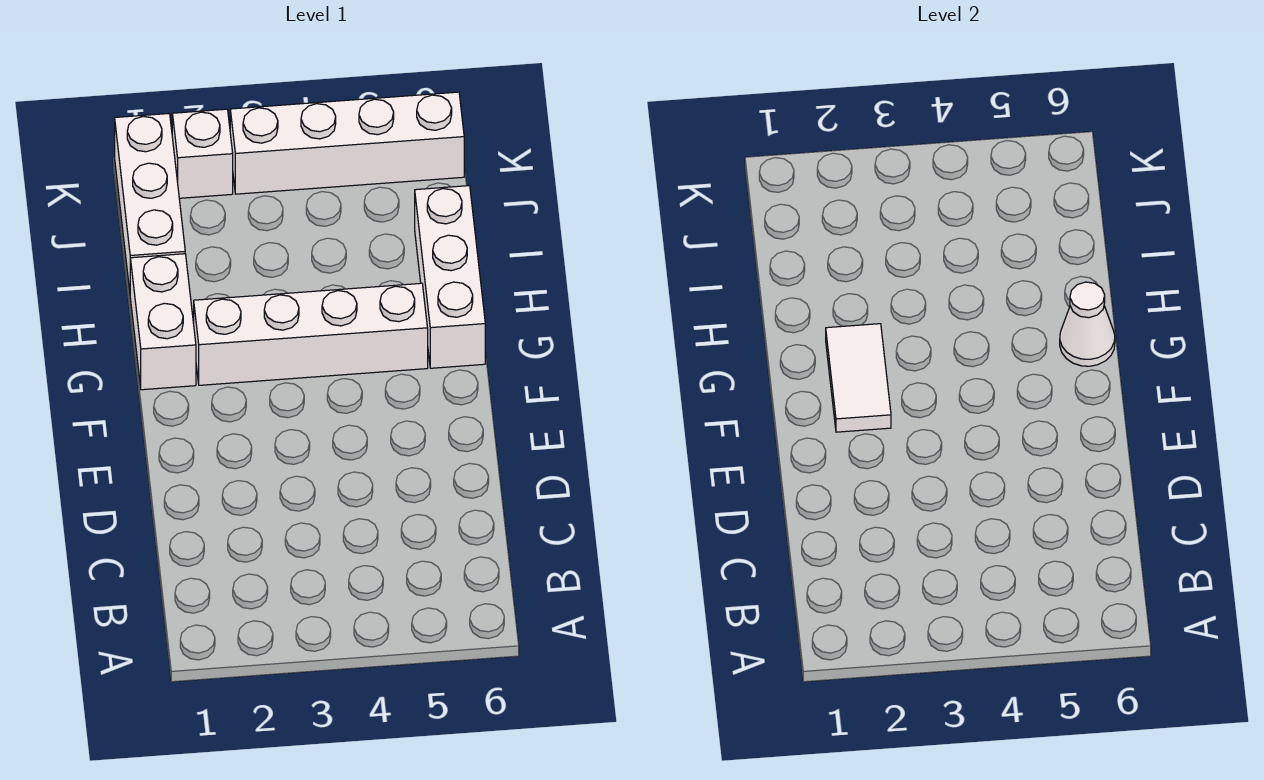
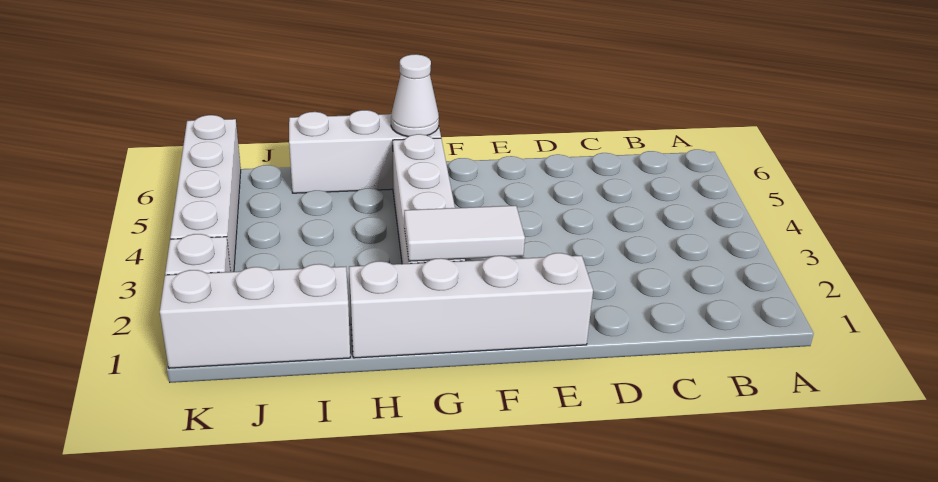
white 1x2 brick [130,254,196,390] -> white 1x4 brick [349,253,593,358]

